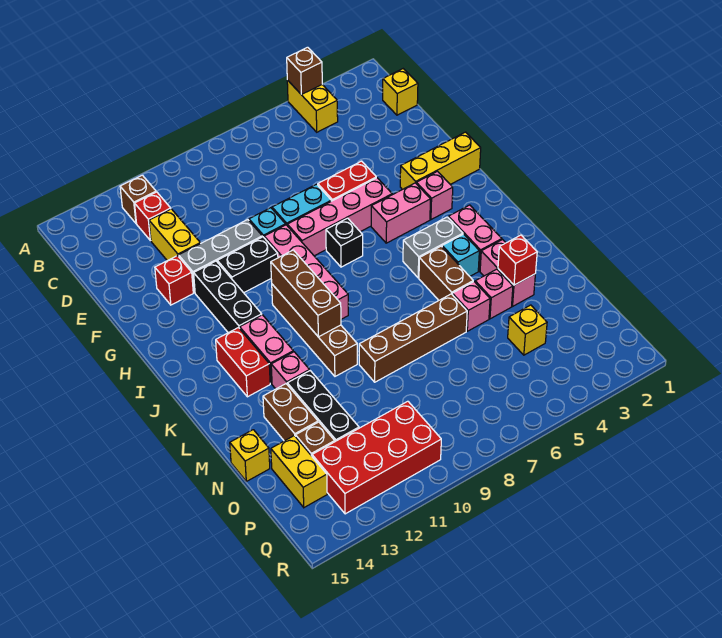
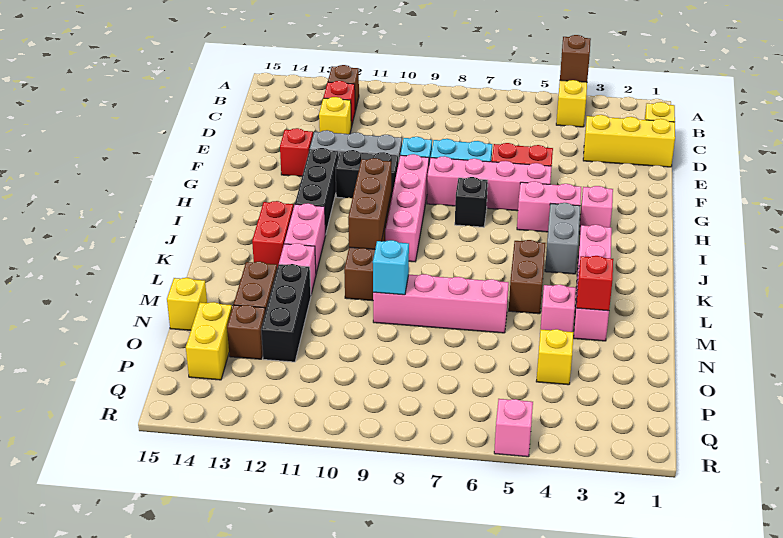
yellow 1x2 brick [149,209,200,261] -> yellow 1x1 brick [319,97,351,134]
yellow 1x3 brick [400,132,481,190] -> yellow 1x3 brick moved to [583,115,675,167]
grey 1x2 brick [403,217,463,278] -> grey 1x2 brick turned to [545,203,580,274]
cyan 1x1 brick [442,234,479,276] -> cyan 1x1 brick moved to [373,240,409,295]
pink 1x1 brick [452,282,490,331] -> pink 1x1 brick moved to [494,399,533,457]
brown 1x4 brick [359,294,467,382] -> pink 1x4 brick [373,274,509,333]
red 2x4 brick [312,401,441,514] -> none

